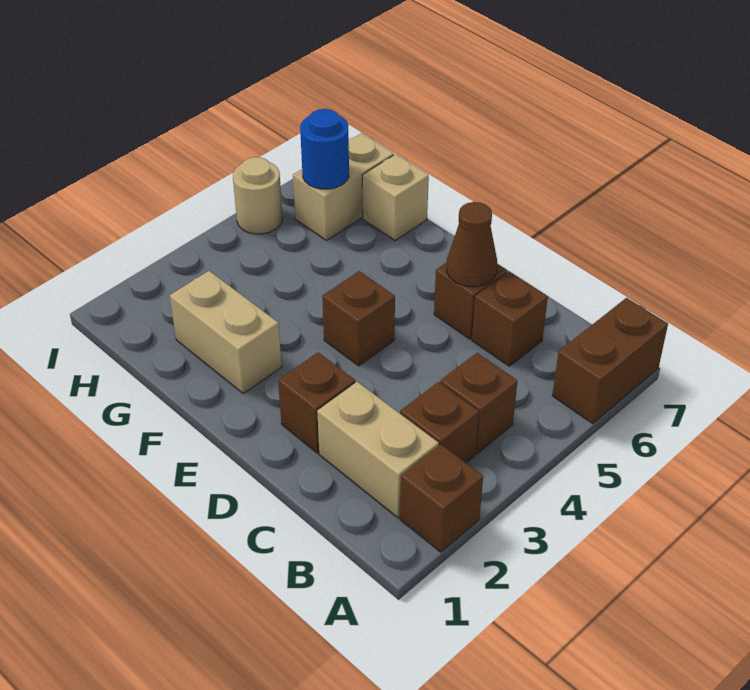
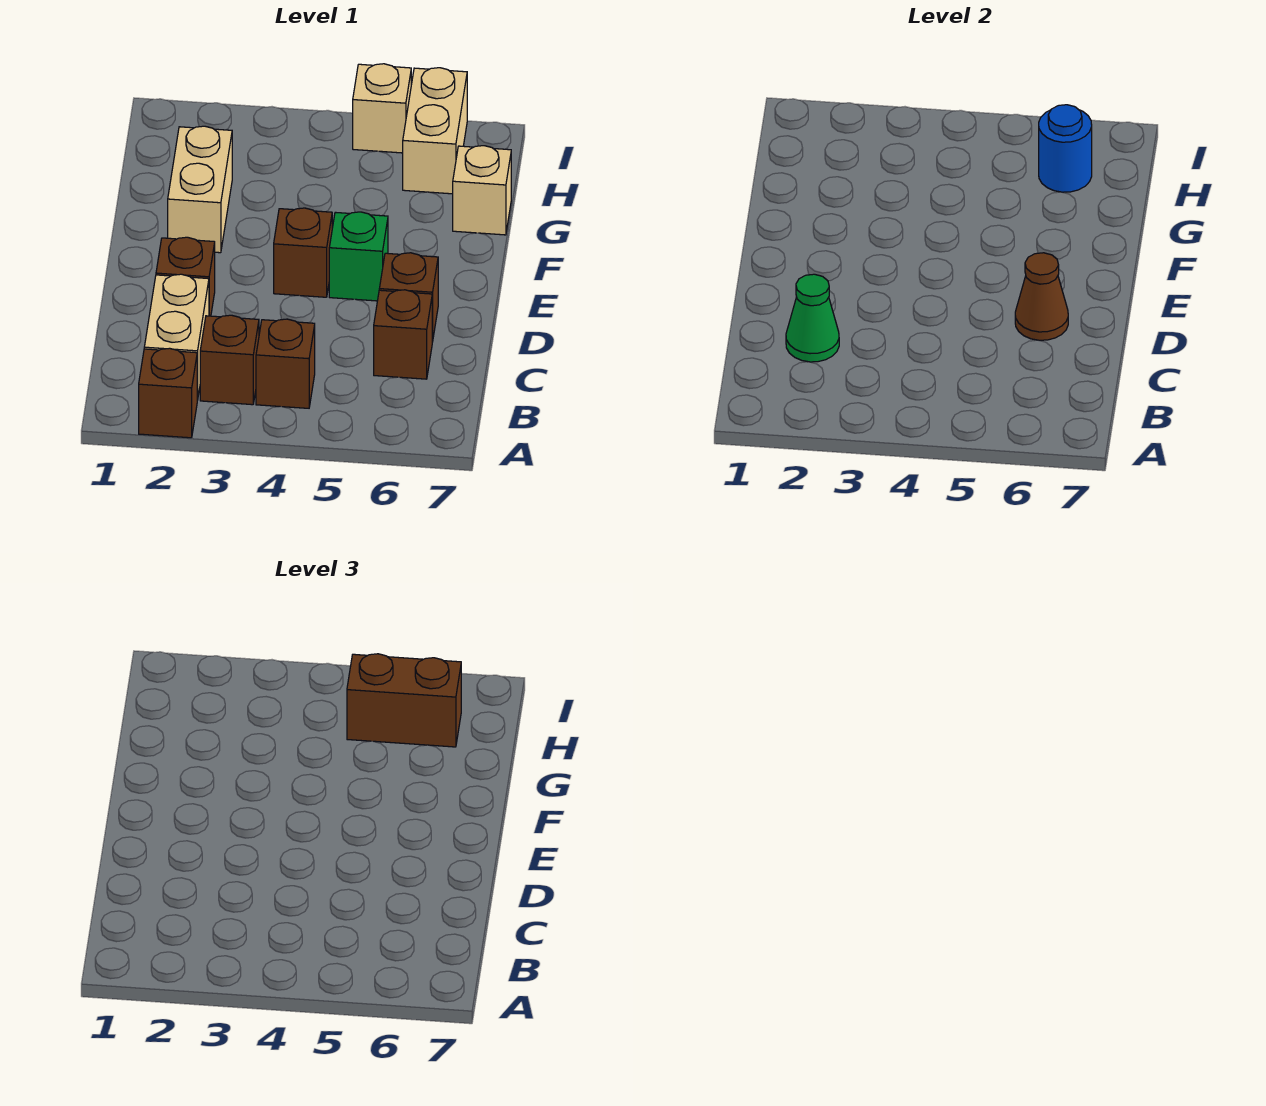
brown 1x2 brick [552,298,668,424] -> brown 1x2 brick moved to [347,654,461,747]
none -> green 1x1 cone [786,274,839,362]
none -> green 1x1 brick [329,212,388,301]
tan 1x2 brick [293,133,394,240] -> tan 1x2 brick turned to [403,68,467,194]
tan 1x1 round brick [233,157,282,234] -> tan 1x1 brick [353,64,411,153]

